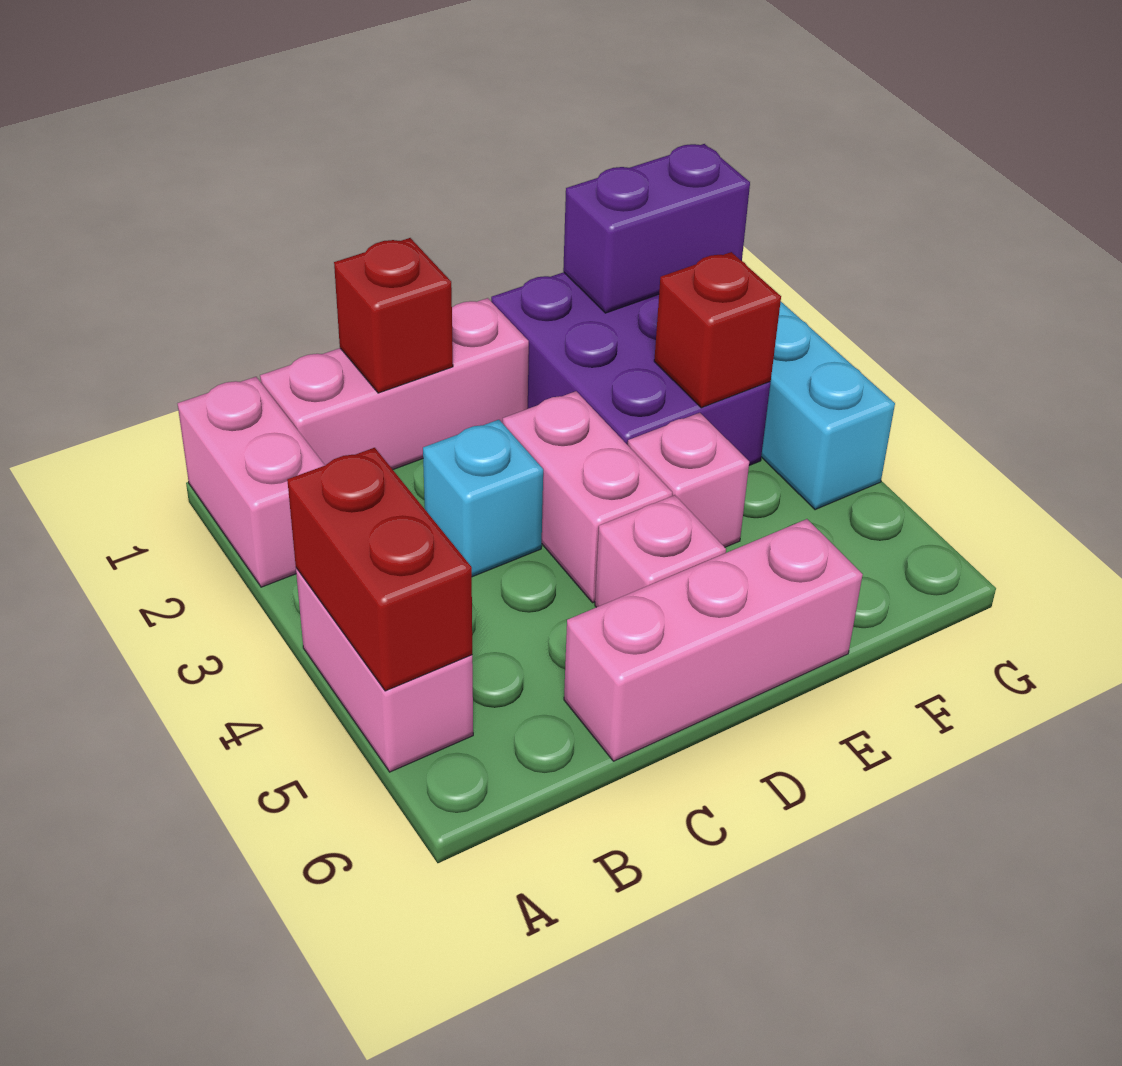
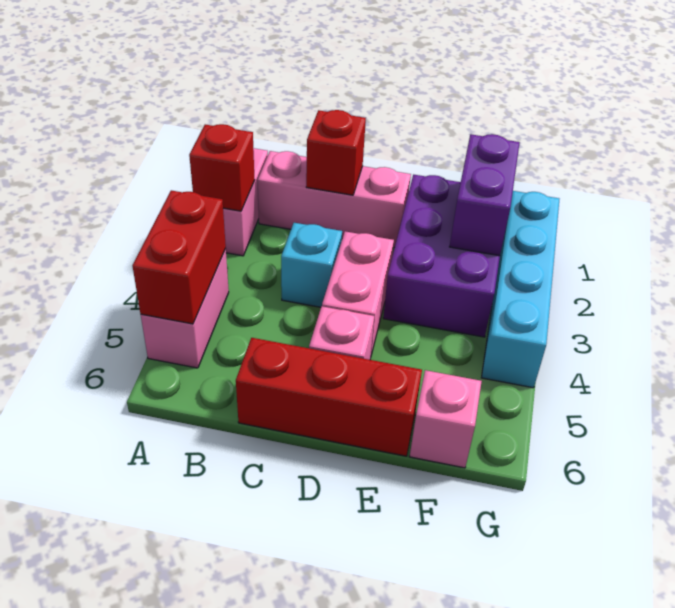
pink 1x3 brick [564,519,863,761] -> red 1x3 brick [236,338,422,456]
pink 1x1 brick [628,413,749,547] -> pink 1x1 brick moved to [410,370,482,468]
purple 1x2 brick [563,144,750,313] -> purple 1x2 brick turned to [450,134,520,256]
red 1x1 brick [654,252,781,408] -> red 1x1 brick moved to [189,124,255,211]

